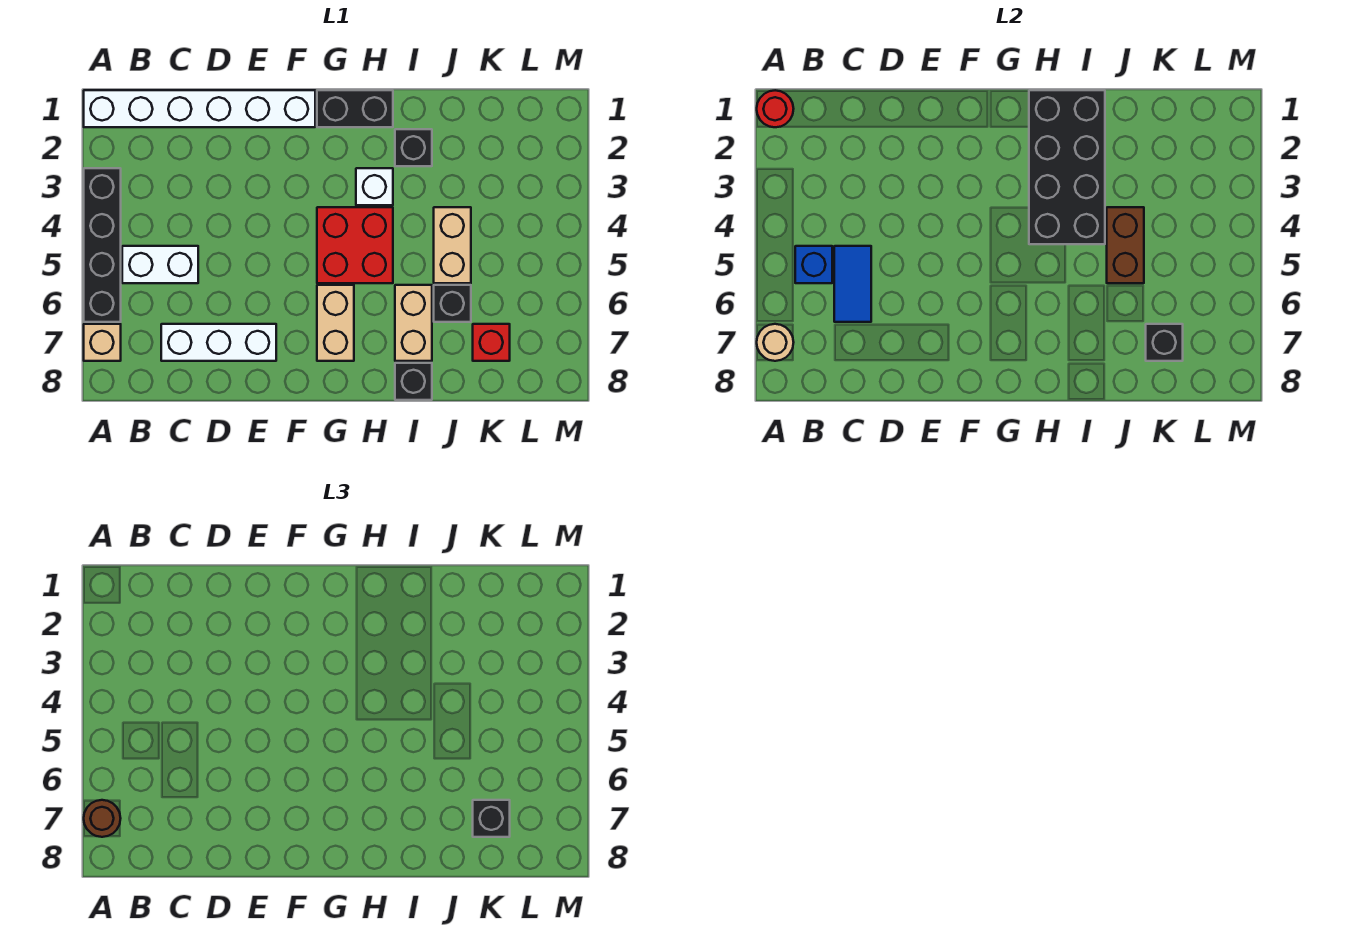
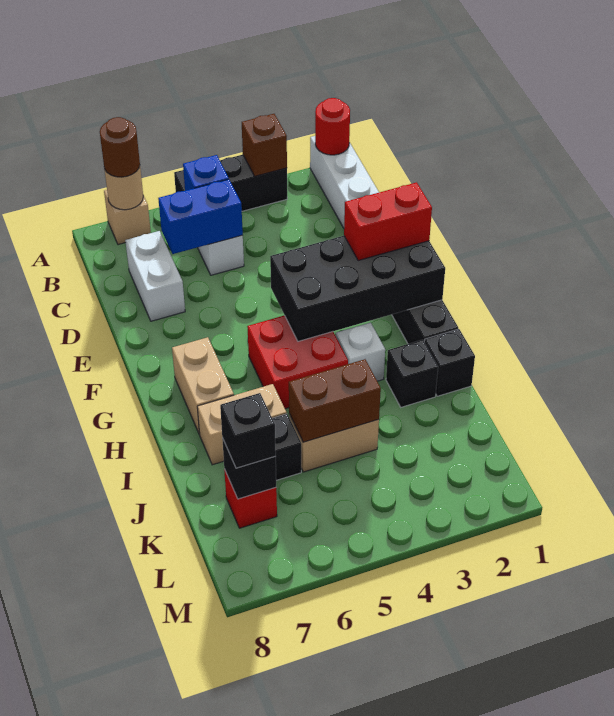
black 1x4 brick [84,168,121,322] -> black 1x3 brick [174,155,287,211]
none -> brown 1x1 brick [242,114,287,176]
blue 1x2 tile [834,246,871,322] -> blue 1x2 brick [158,179,243,254]
white 1x3 brick [161,324,276,361] -> white 1x2 brick [125,231,185,321]
none -> red 1x2 brick [344,182,432,261]
tan 1x2 brick [317,285,354,361] -> tan 1x2 brick turned to [172,337,234,434]
black 2x4 brick [1029,90,1105,244] -> black 2x4 brick moved to [270,236,445,341]
black 1x1 brick [395,363,432,400] -> black 1x1 brick moved to [424,329,475,396]

